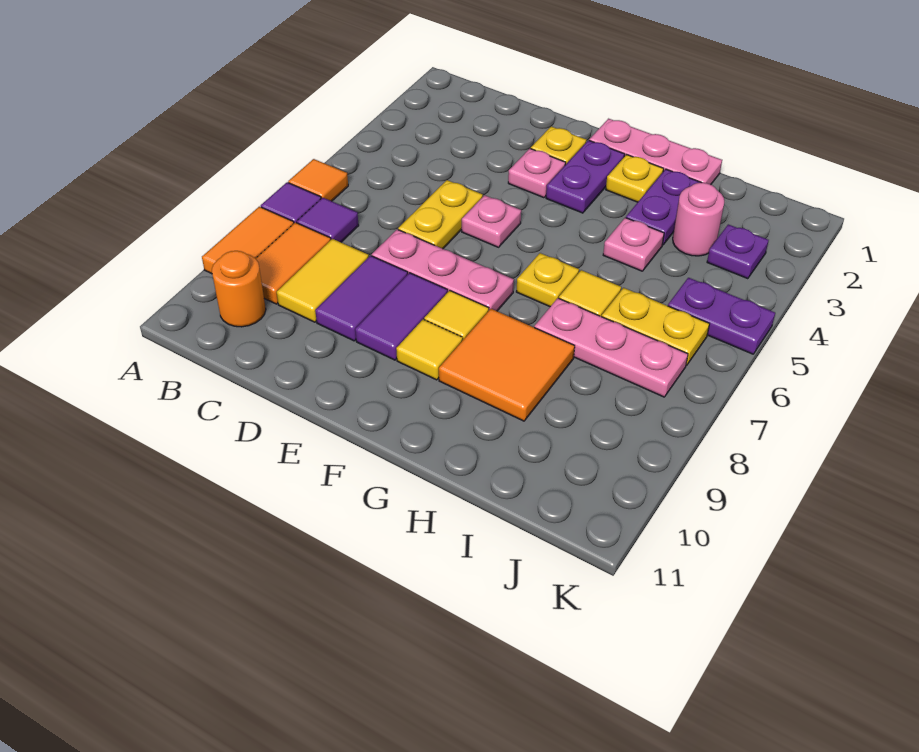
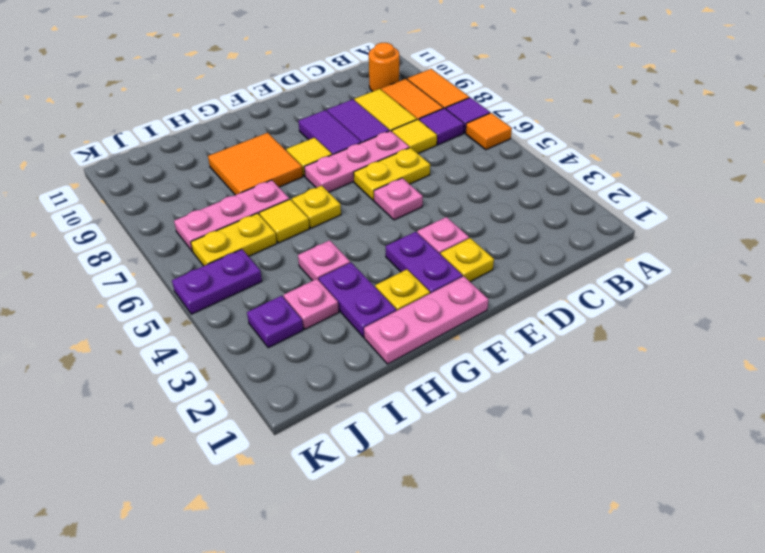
yellow 1x2 plate [398,180,483,249] -> yellow 1x2 plate turned to [354,148,430,200]
yellow 1x1 tile [396,319,463,380] -> yellow 1x1 tile moved to [392,119,437,153]
pink 1x1 round brick [673,183,724,256] -> pink 1x1 plate [284,279,339,329]

